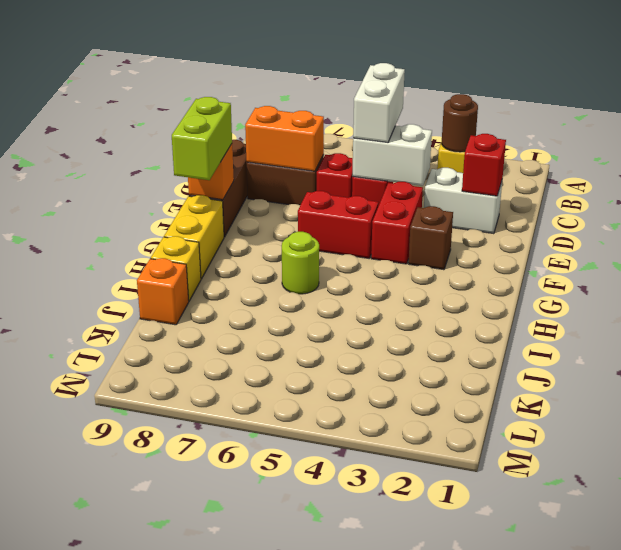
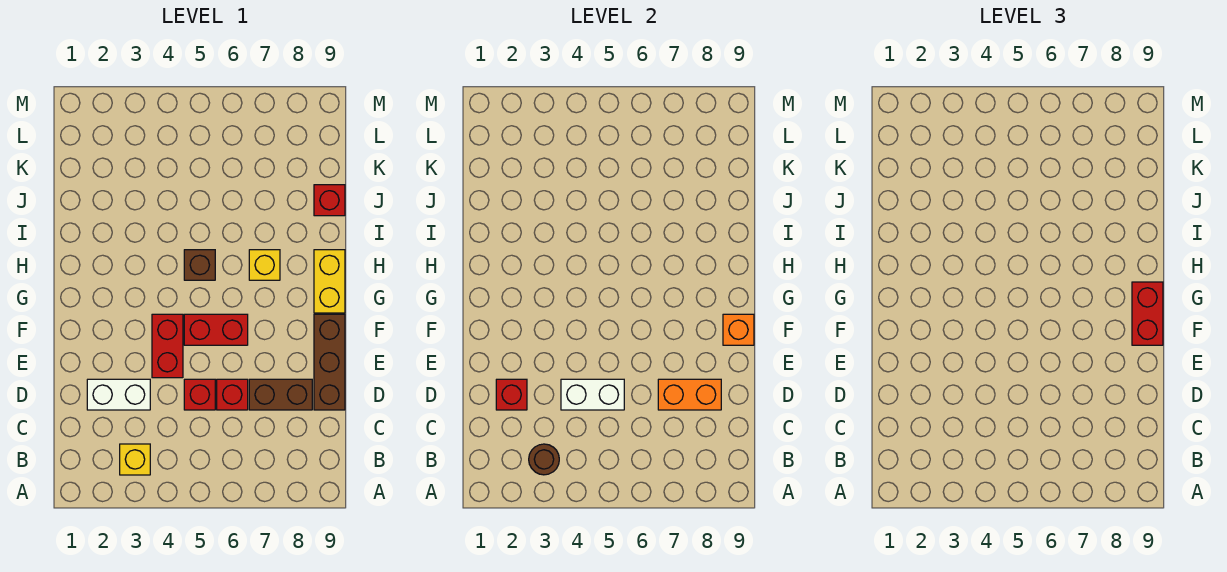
white 1x2 brick [353,63,405,142] -> none
brown 1x1 brick [409,206,453,270] -> brown 1x1 brick moved to [184,250,215,280]
lime 1x2 brick [172,97,232,180] -> red 1x2 brick [1132,282,1163,345]
lime 1x1 round brick [282,232,319,294] -> none
yellow 1x1 brick [151,236,201,301] -> yellow 1x1 brick moved to [249,250,280,280]
orange 1x1 brick [137,258,189,325] -> red 1x1 brick [314,185,345,216]

